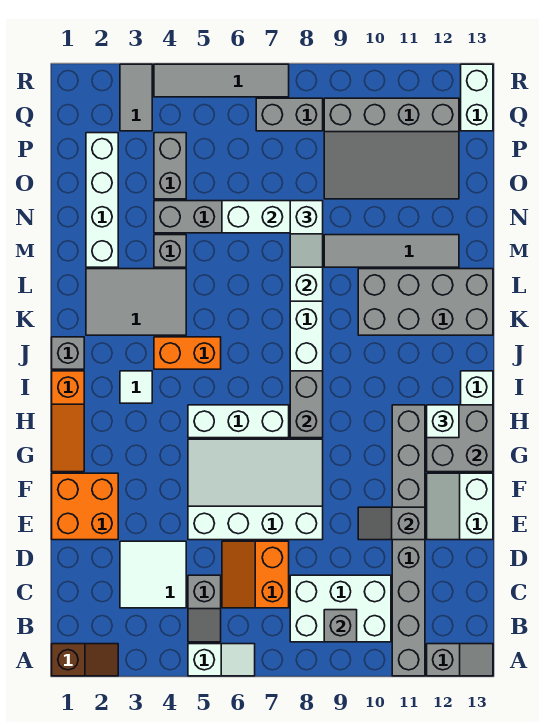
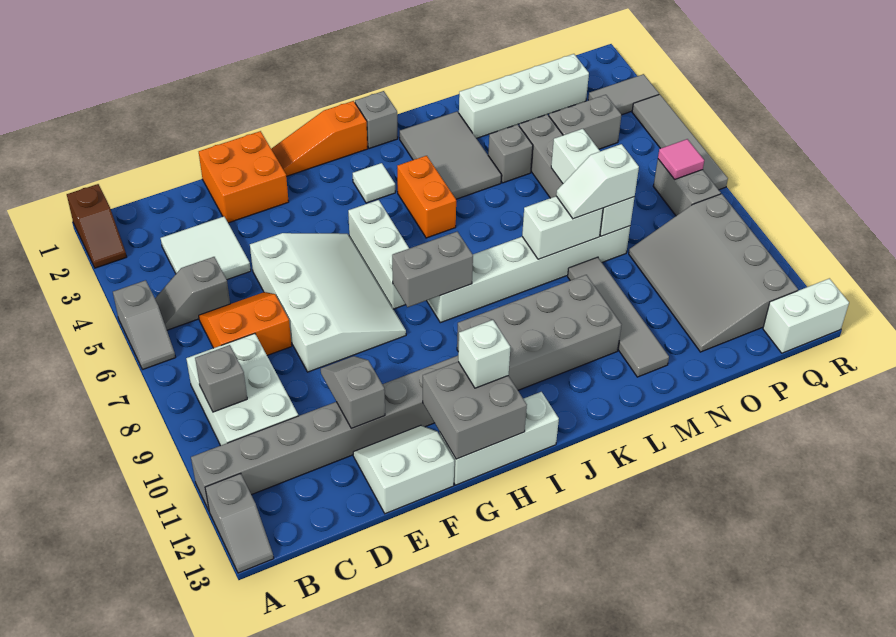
white 1x2 slope [188,644,255,676] -> grey 1x2 slope [113,280,176,369]
grey 2x4 brick [358,269,493,335] -> grey 2x4 brick turned to [457,275,621,390]
none -> pink 1x1 tile [658,139,704,180]

